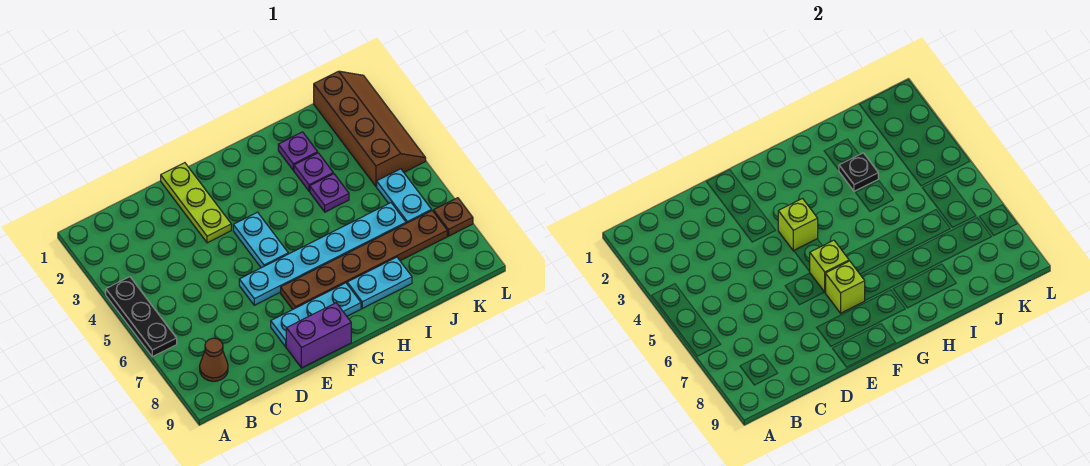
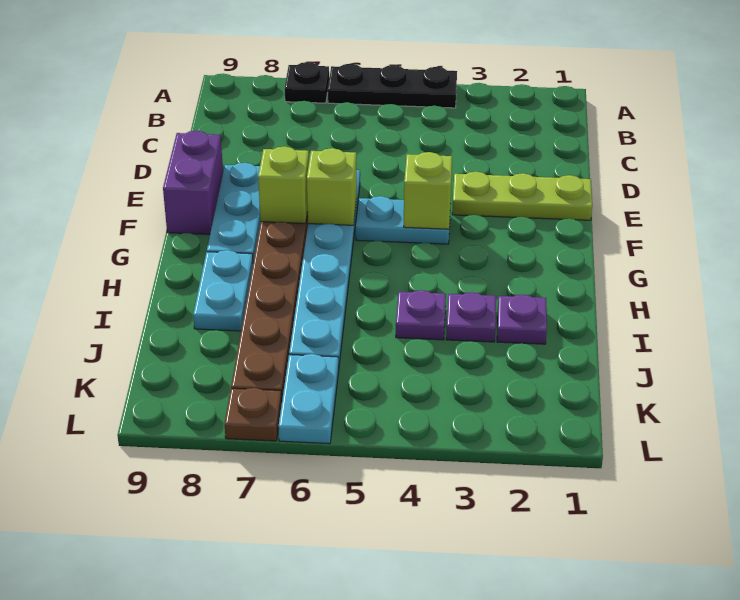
brown 1x1 cone [200,338,228,381] -> none
black 1x1 plate [839,153,878,191] -> black 1x1 plate moved to [285,62,329,103]
brown 2x4 slope [314,71,426,186] -> none
cyan 1x2 plate [377,169,432,223] -> cyan 1x2 plate turned to [279,354,339,444]

